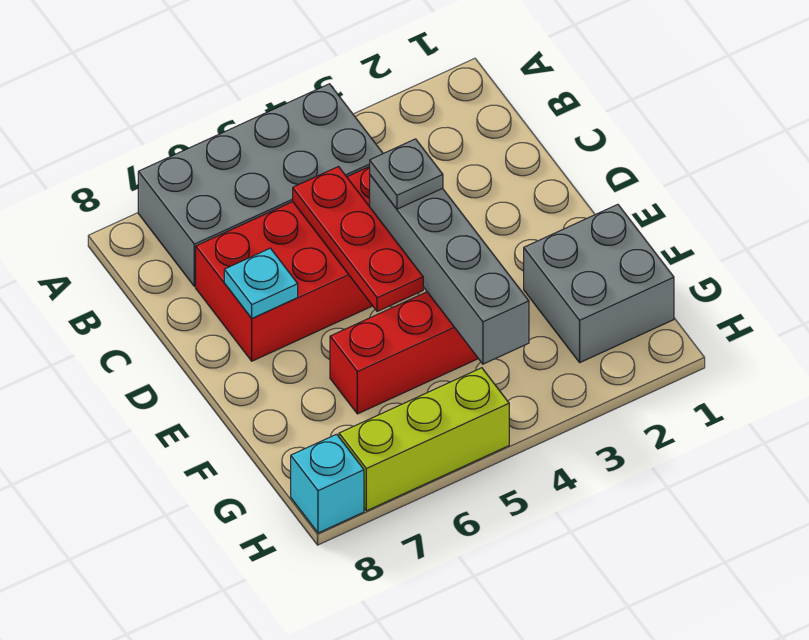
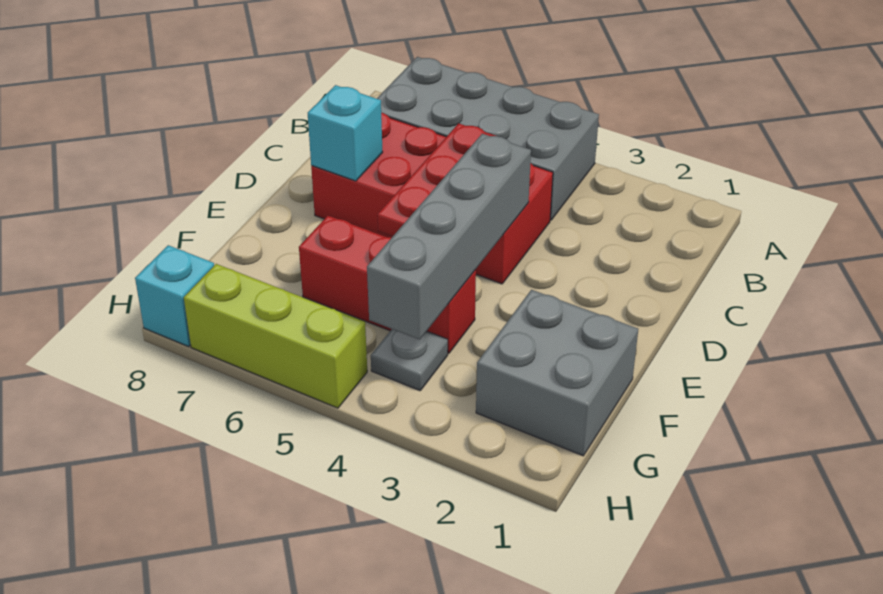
grey 1x1 plate [370,139,443,209] -> grey 1x1 plate moved to [371,329,448,391]
cyan 1x1 plate [224,248,298,318] -> cyan 1x1 brick [308,85,383,181]

